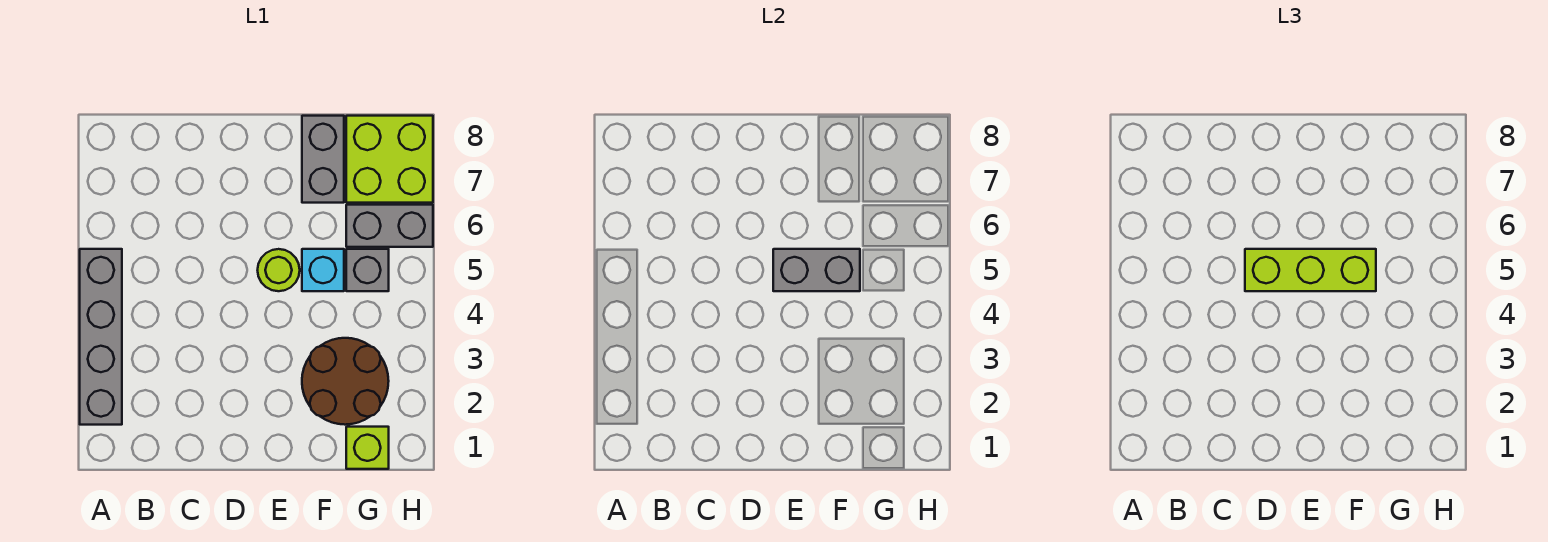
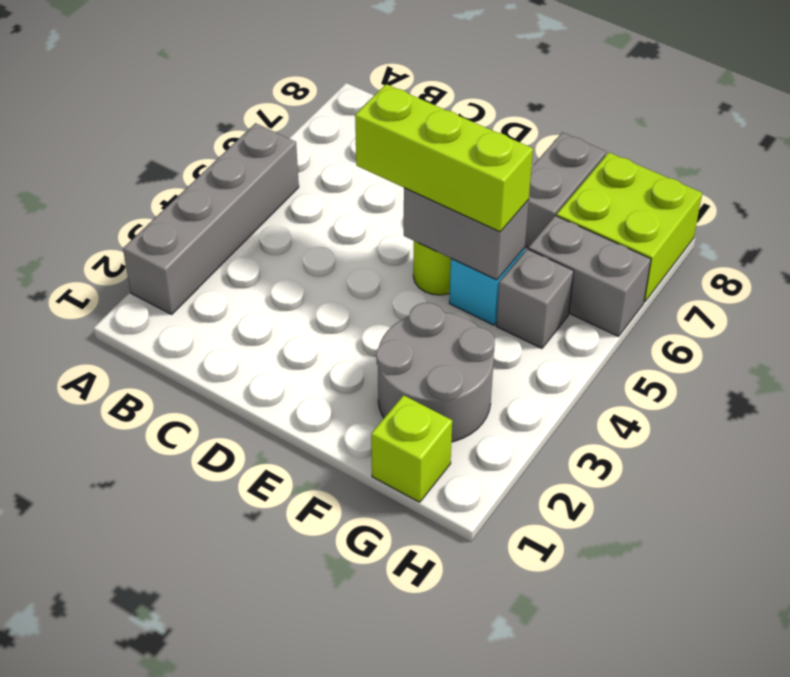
brown 2x2 round brick [302,338,389,425] -> grey 2x2 round brick [377,303,495,442]

